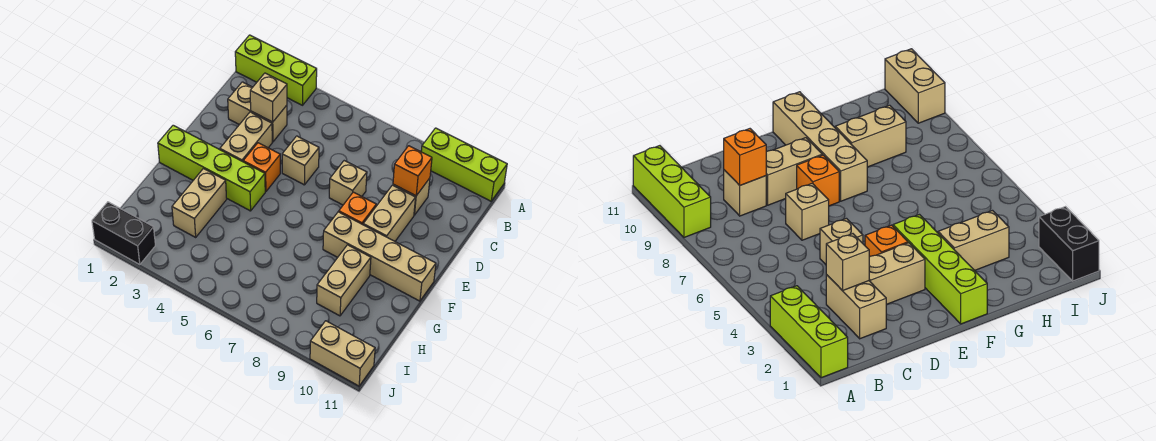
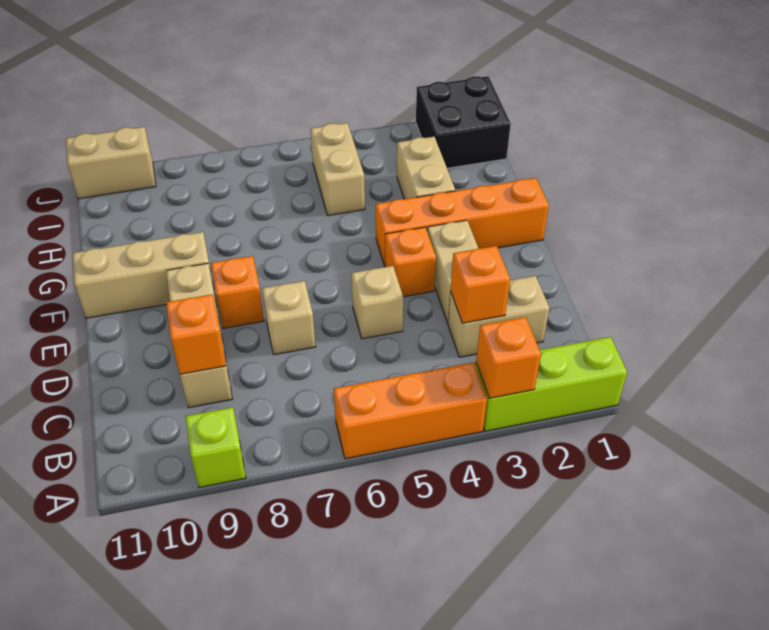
none -> orange 1x1 brick [476,317,541,398]
none -> orange 1x3 brick [334,362,487,459]
lime 1x3 brick [421,128,507,201] -> lime 1x1 brick [185,407,246,488]
tan 1x1 brick [250,73,287,122] -> orange 1x1 brick [451,246,510,323]
lime 1x4 brick [158,125,265,211] -> orange 1x4 brick [376,178,549,266]
tan 1x4 brick [323,212,436,301] -> tan 1x3 brick [73,232,213,318]
tan 1x2 brick [317,245,371,316] -> tan 1x2 brick moved to [311,123,365,216]
black 1x2 brick [92,202,155,265] -> black 2x2 brick [416,76,511,168]

